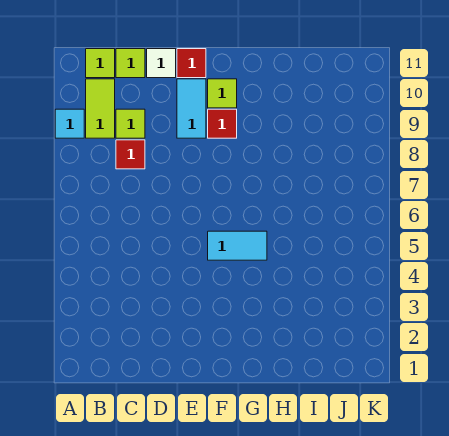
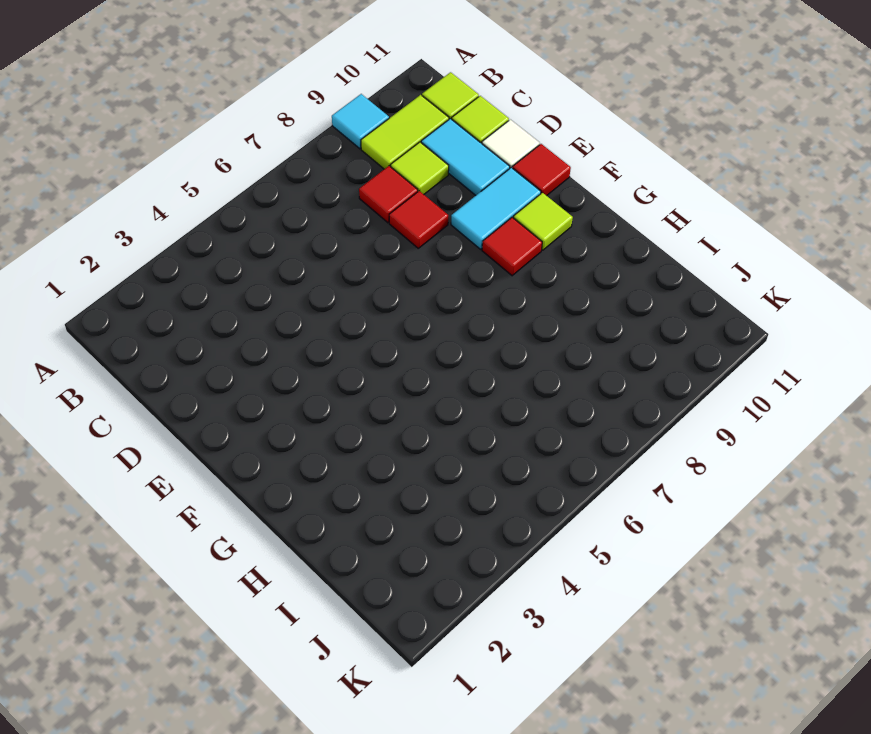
none -> red 1x1 tile [389,191,448,248]
cyan 1x2 tile [208,231,267,260] -> cyan 1x2 tile moved to [421,119,510,195]

